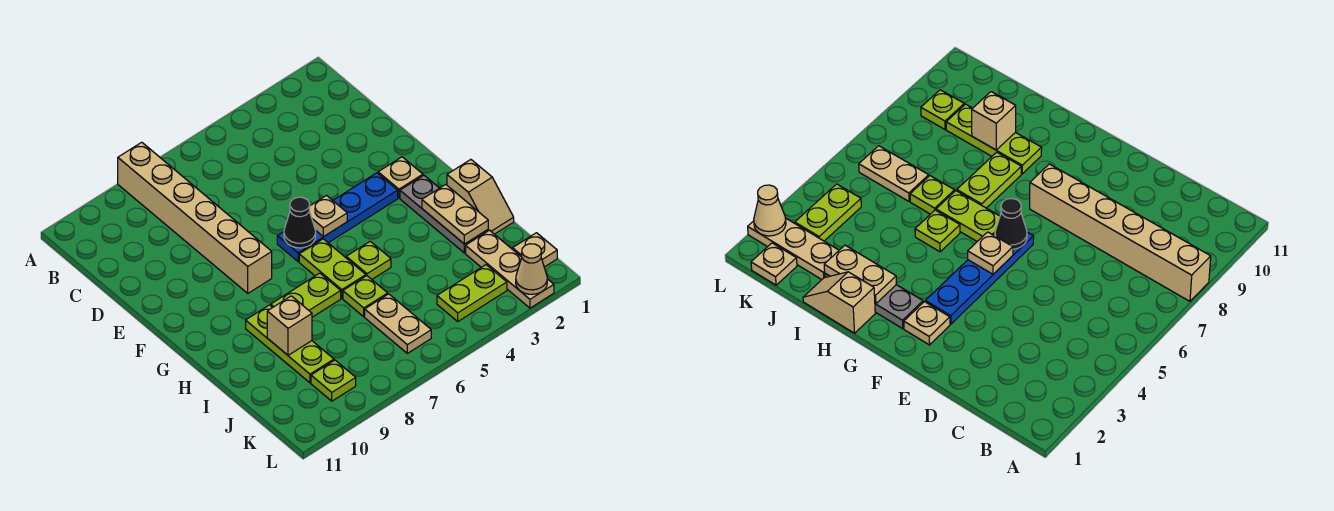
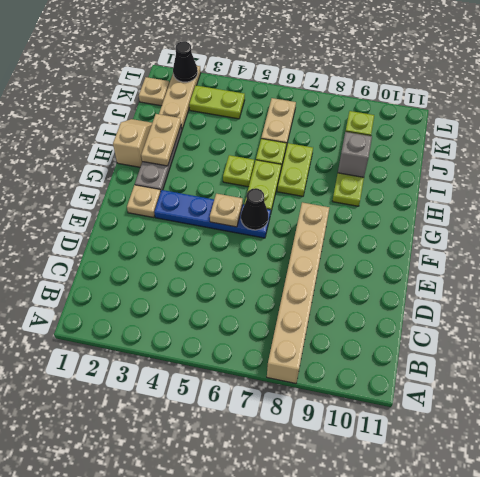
lime 1x2 plate [271,273,341,317] -> lime 1x2 plate turned to [277,143,313,196]
tan 1x1 brick [267,296,312,355] -> grey 1x1 brick [338,132,372,177]
tan 1x1 cone [516,244,547,294] -> black 1x1 cone [173,42,198,82]

